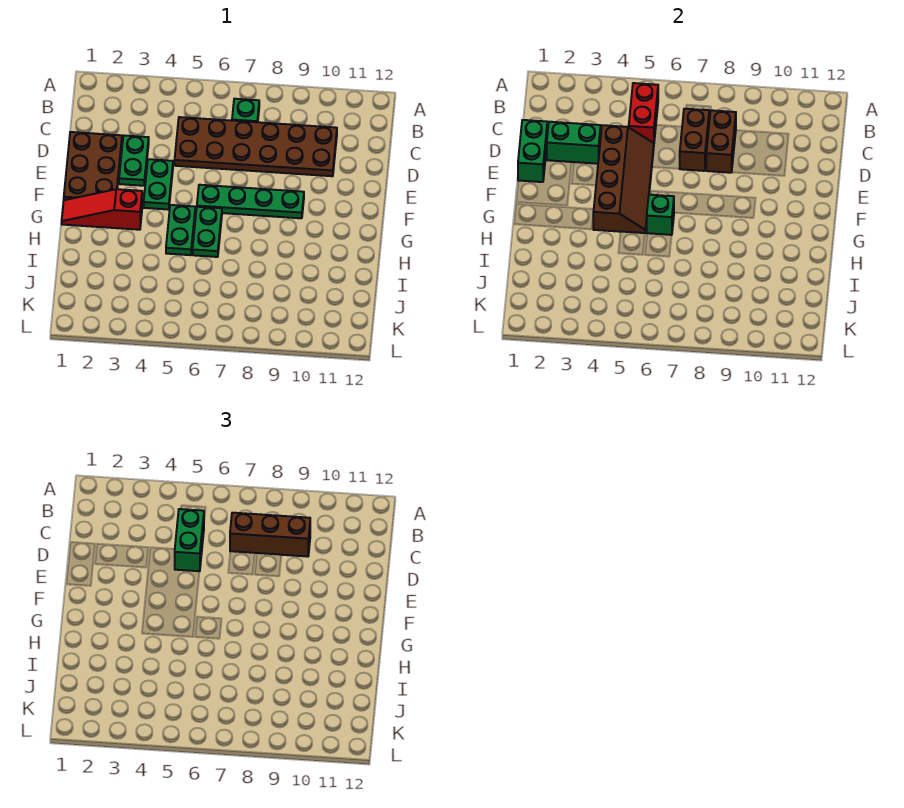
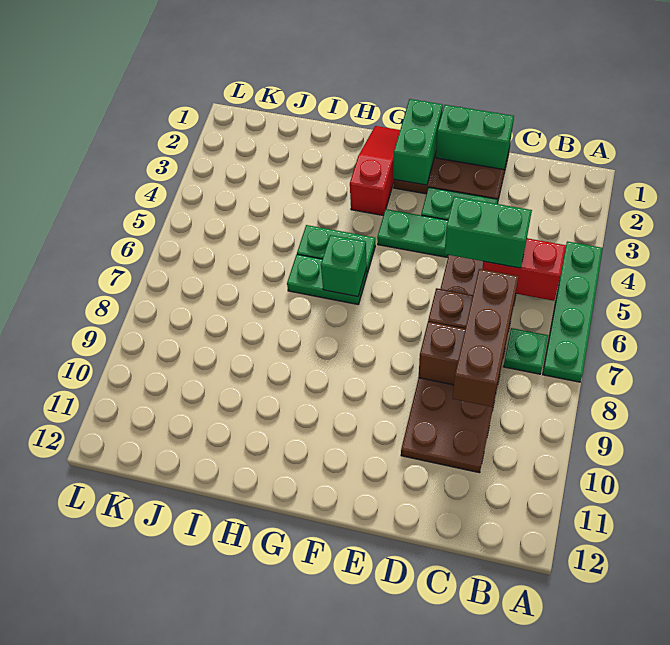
green 1x2 brick [547,122,601,164] -> green 1x2 brick moved to [394,99,443,185]
brown 2x4 slope [593,125,654,233] -> none
green 1x4 plate [197,185,304,218] -> green 1x4 plate moved to [543,241,603,382]

